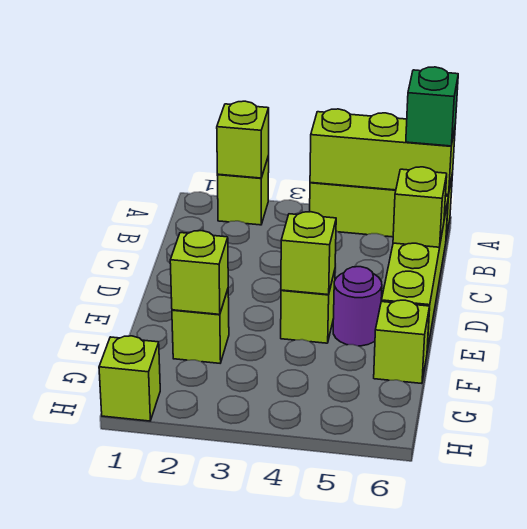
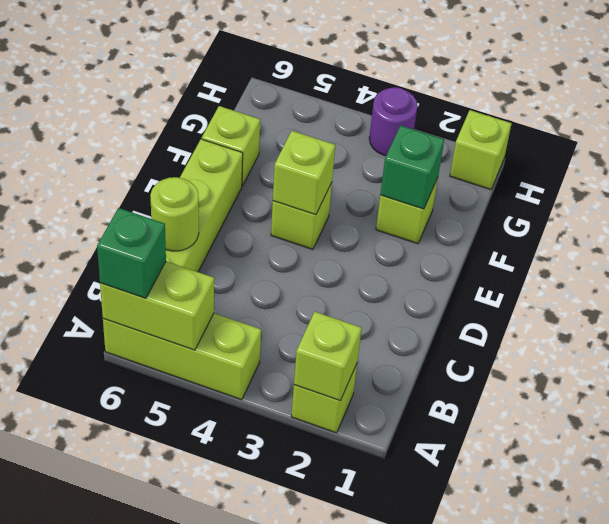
lime 1x3 brick [310,109,455,195] -> lime 1x2 brick [100,261,214,350]
lime 1x1 brick [393,167,447,247] -> lime 1x1 round brick [150,177,199,251]
purple 1x1 round brick [333,267,382,346] -> purple 1x1 round brick moved to [369,87,418,156]
lime 1x1 brick [170,231,228,314] -> green 1x1 brick [380,126,444,209]

